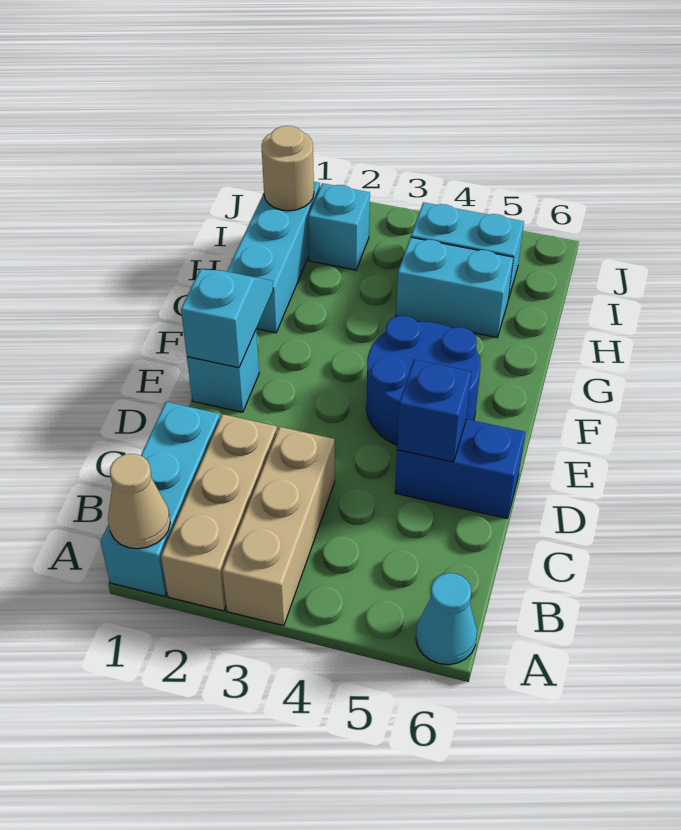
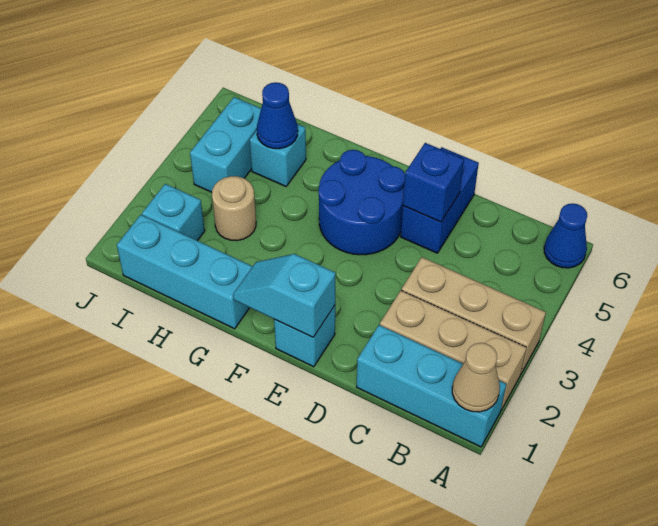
cyan 1x1 cone [416,573,477,665] -> blue 1x1 cone [544,203,587,268]
cyan 1x2 brick [396,237,514,338] -> cyan 1x1 brick [250,124,306,186]
none -> blue 1x1 cone [257,82,298,149]
tan 1x1 round brick [262,126,314,211] -> tan 1x1 round brick moved to [212,176,256,241]

